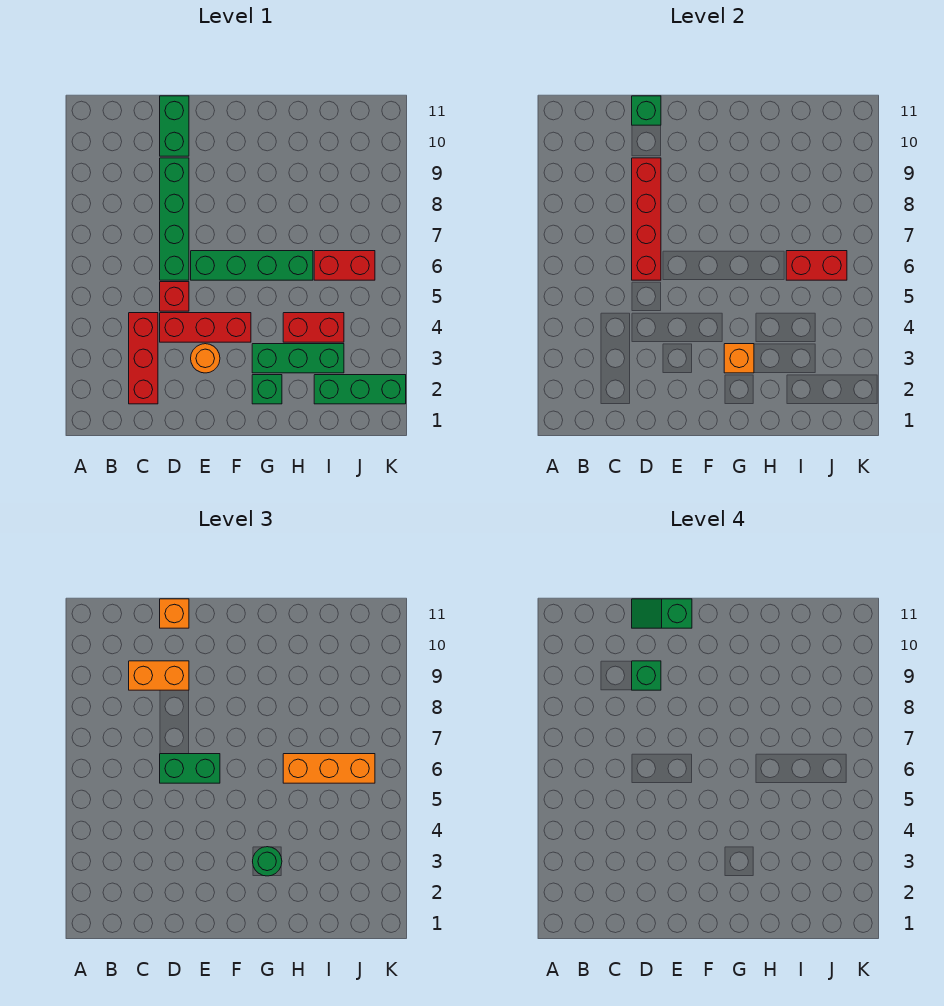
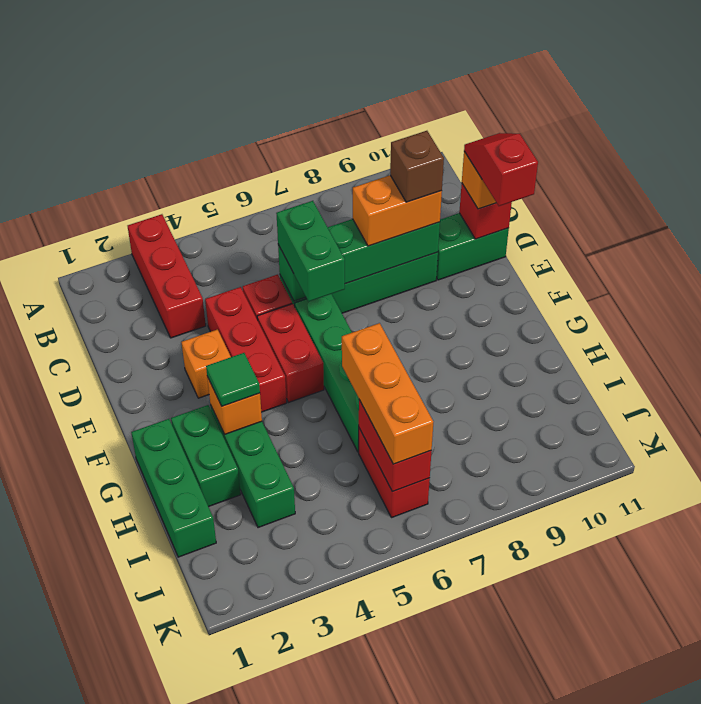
red 1x3 brick [129,313,158,404] -> red 1x3 brick turned to [128,214,206,338]
orange 1x2 brick [129,661,189,690] -> orange 1x2 brick turned to [353,175,442,246]
red 1x4 brick [632,158,661,280] -> green 1x4 brick [278,219,440,301]
green 1x1 brick [632,661,661,690] -> brown 1x1 brick [390,131,444,202]
green 1x1 brick [632,96,661,125] -> red 1x1 brick [459,184,512,239]
green 1x2 slope [632,599,692,628] -> red 1x2 slope [464,133,538,206]
orange 1x1 round brick [191,344,220,373] -> orange 1x1 brick [181,329,231,398]
green 1x1 brick [252,375,282,404] -> green 1x2 brick [171,405,241,507]
green 1x1 round brick [253,847,282,876] -> green 1x1 tile [206,353,260,406]
red 1x2 brick [283,313,344,342] -> red 1x2 brick moved to [257,304,324,403]
green 1x3 brick [314,375,406,404] -> green 1x3 brick moved to [131,419,216,557]

